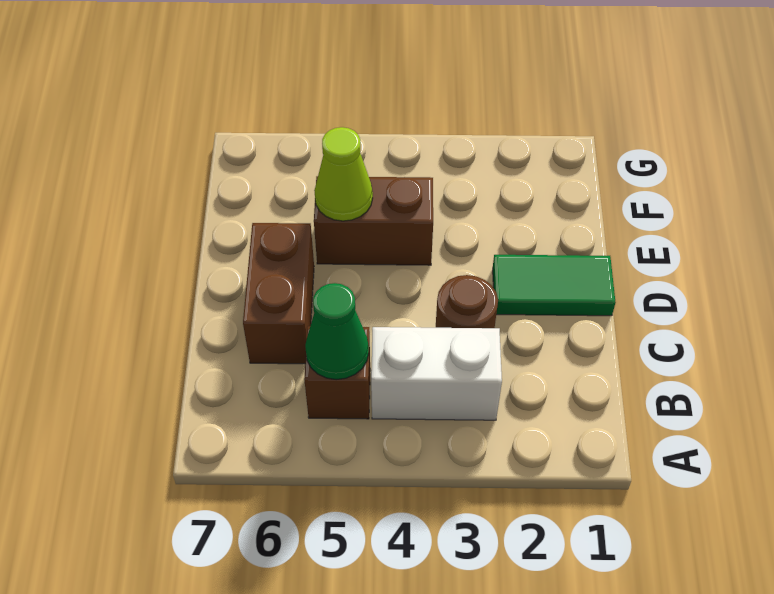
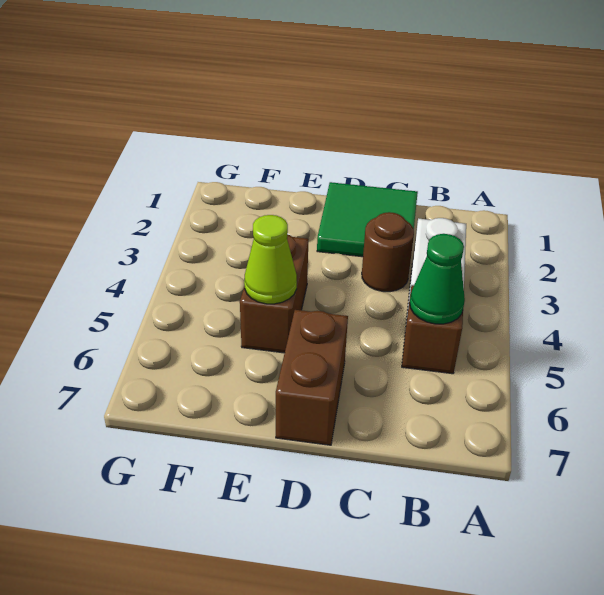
brown 1x2 brick [243,223,314,364] -> brown 1x2 brick turned to [276,310,348,445]
green 1x2 tile [493,255,616,316] -> green 2x2 tile [317,182,418,257]

